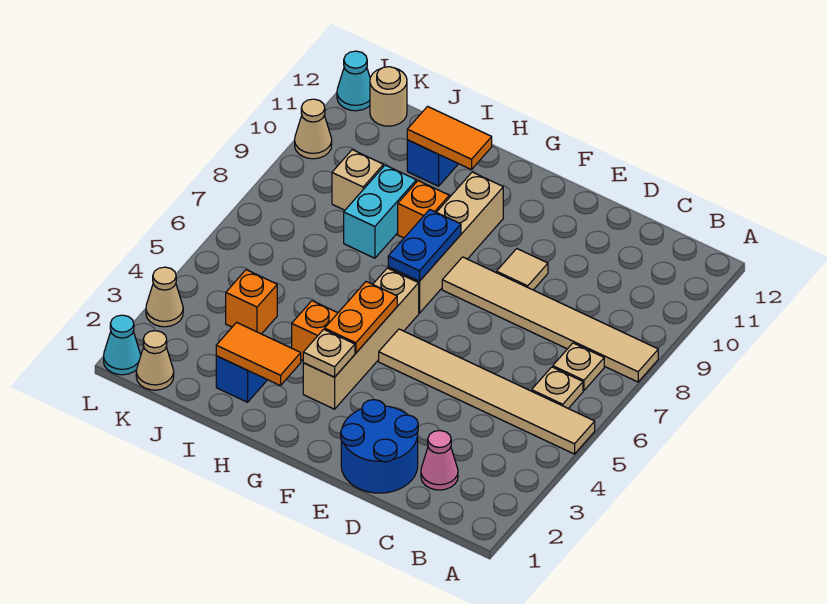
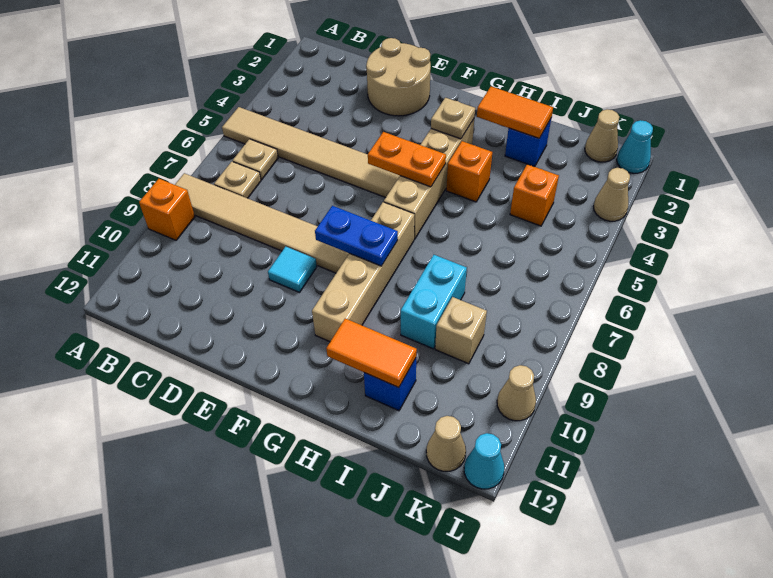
pink 1x1 cone [421,431,458,490] -> none
blue 2x2 round brick [341,400,418,493] -> tan 2x2 round brick [366,38,431,116]
tan 1x1 tile [496,249,548,290] -> cyan 1x1 tile [268,247,317,292]
orange 1x2 plate [325,282,397,353] -> orange 1x2 plate turned to [368,132,446,187]
blue 1x2 plate [388,209,461,281] -> blue 1x2 plate turned to [315,206,398,266]
orange 1x1 brick [398,181,449,238] -> orange 1x1 brick moved to [139,179,195,240]
tan 1x1 round brick [370,67,407,126] -> tan 1x1 cone [426,416,466,471]

